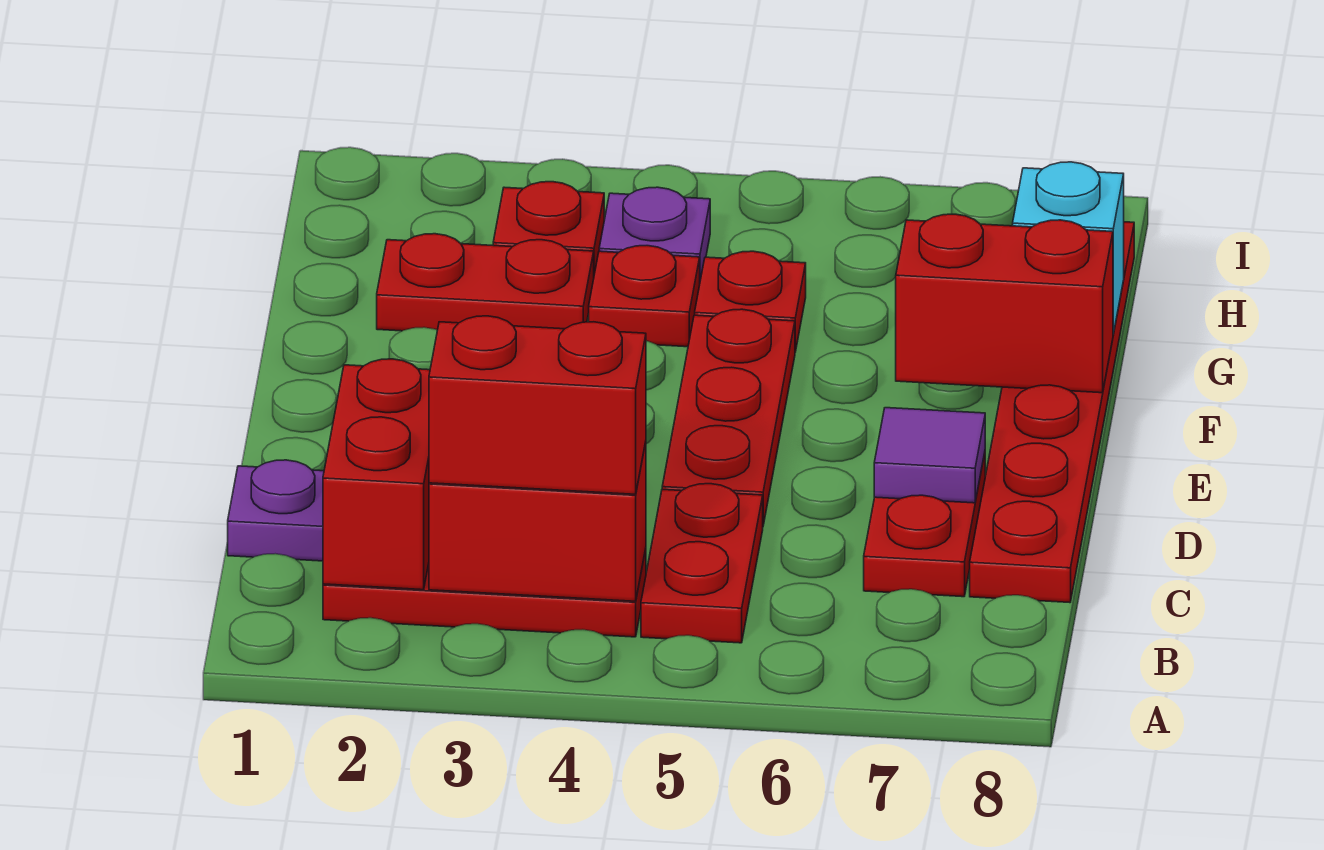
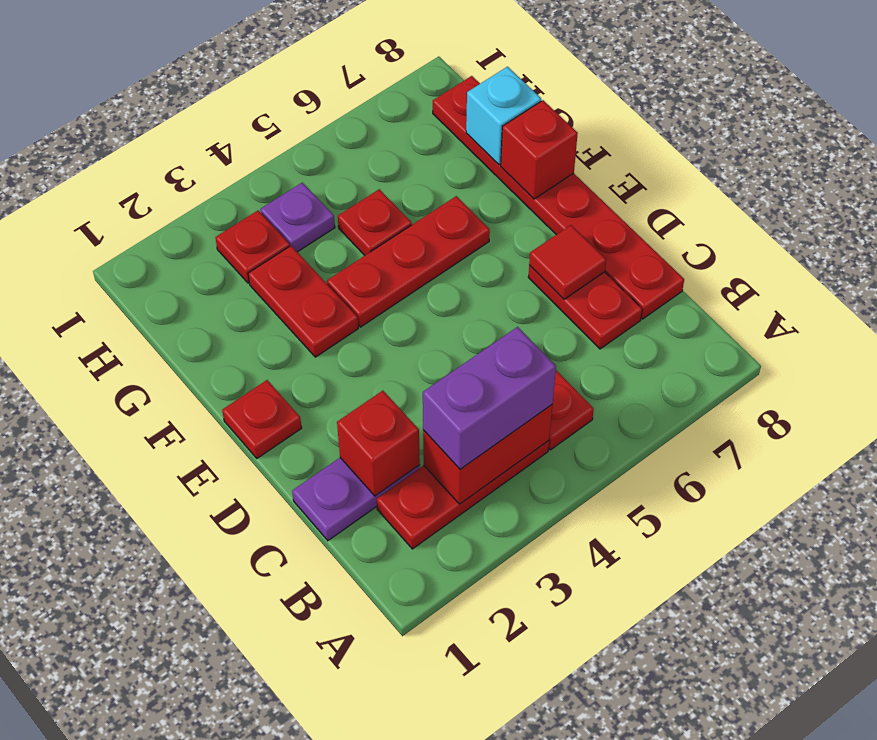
red 1x2 brick [323,359,430,590] -> red 1x1 brick [337,391,420,496]
red 1x2 brick [429,316,646,494] -> purple 1x2 brick [423,327,556,469]
red 1x3 plate [662,309,795,525] -> red 1x3 plate turned to [327,196,490,327]
purple 1x1 tile [874,408,985,503] -> red 1x1 tile [529,225,606,299]
red 1x2 brick [896,214,1113,393] -> red 1x1 brick [501,100,578,199]
red 1x2 plate [377,234,594,331] -> red 1x2 plate turned to [248,246,358,357]
red 1x1 plate [589,246,700,347] -> red 1x1 plate moved to [222,380,302,458]

